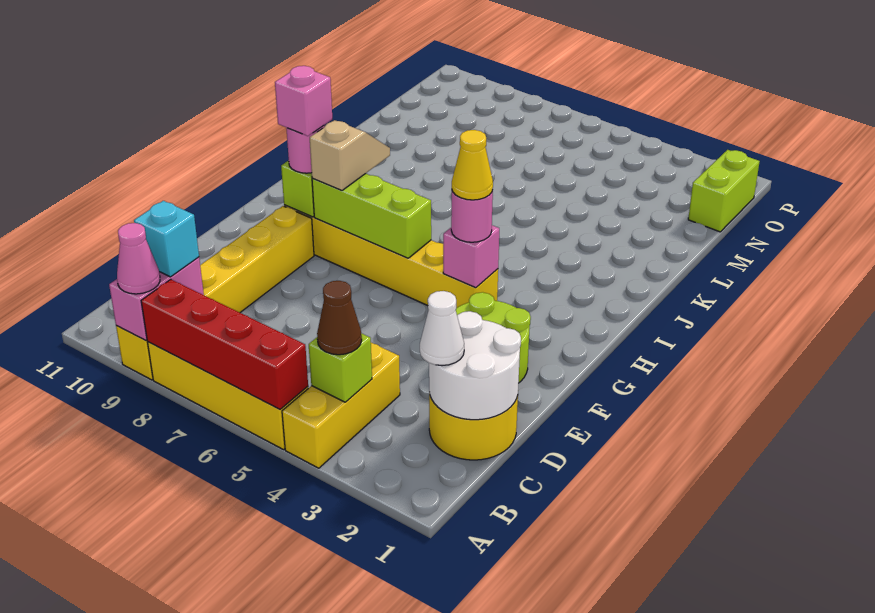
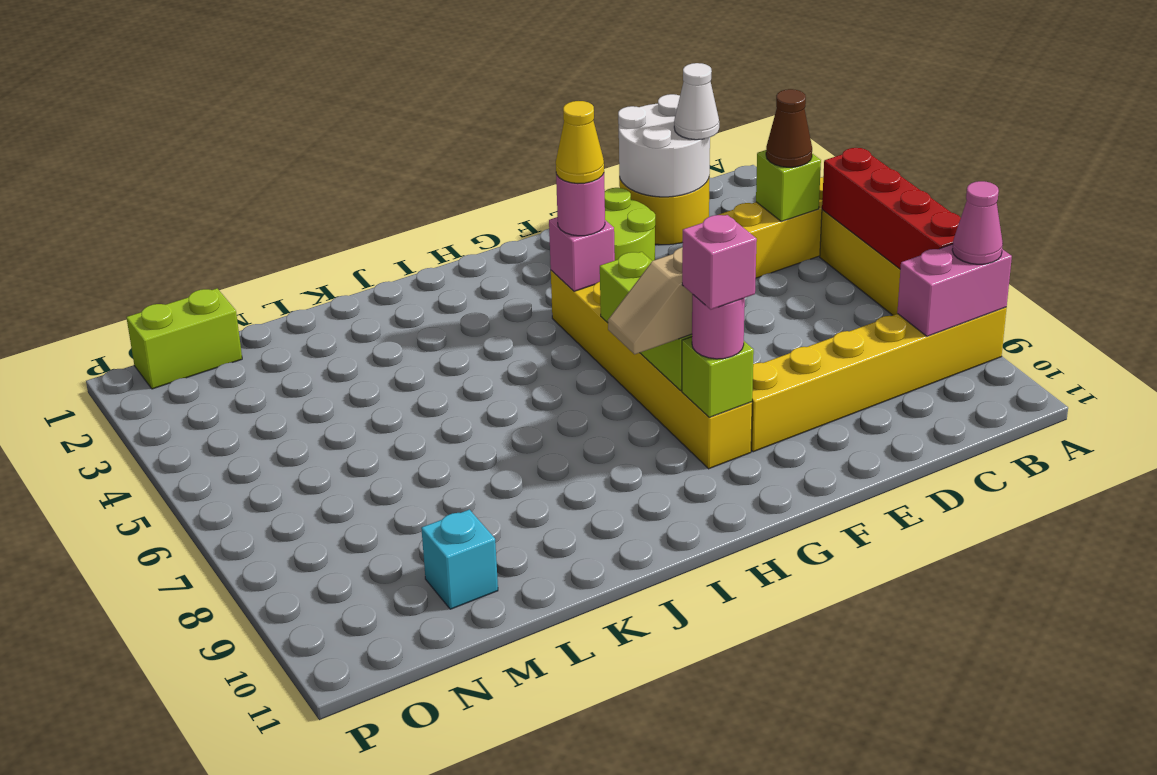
cyan 1x1 brick [134,201,199,277] -> cyan 1x1 brick moved to [421,510,498,609]

